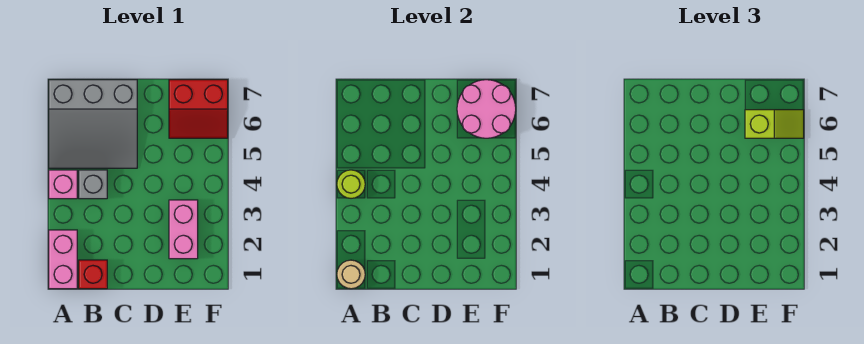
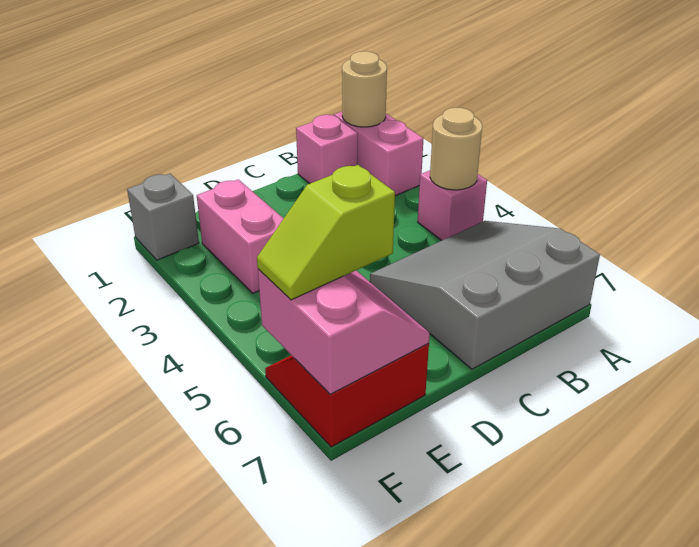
lime 1x1 round brick [337,170,365,198] -> tan 1x1 round brick [430,108,482,190]
red 1x1 brick [79,260,107,289] -> pink 1x1 brick [296,115,358,184]
grey 1x1 brick [79,170,107,199] -> grey 1x1 brick moved to [127,174,199,260]
pink 2x2 round brick [457,80,516,138] -> pink 2x2 slope [258,269,430,394]

